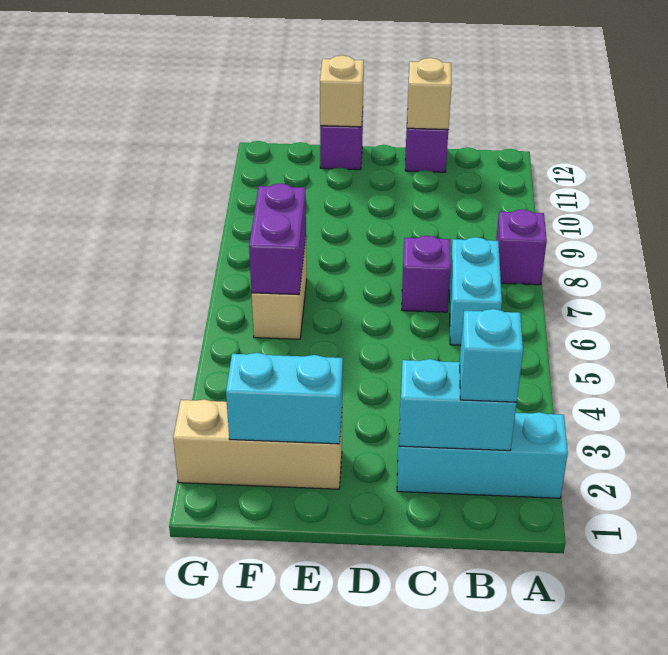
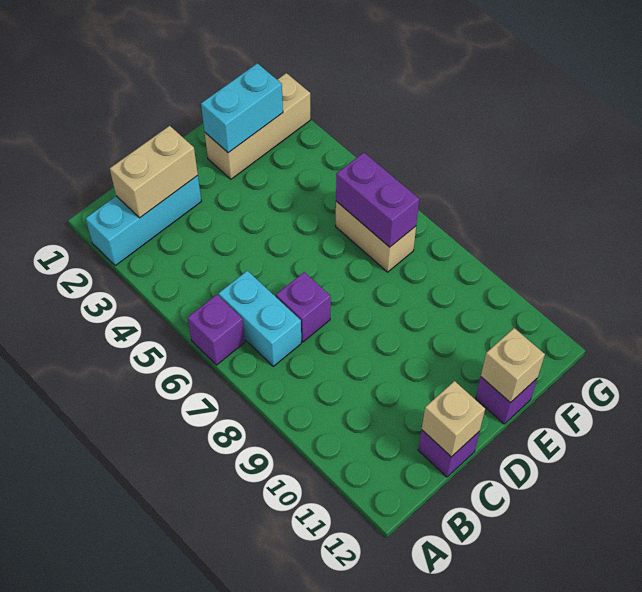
purple 1x1 brick [496,209,547,285] -> purple 1x1 brick moved to [187,295,245,365]
cyan 1x2 brick [399,359,517,451] -> tan 1x2 brick [110,126,198,218]
cyan 1x1 brick [460,309,523,402] -> none

